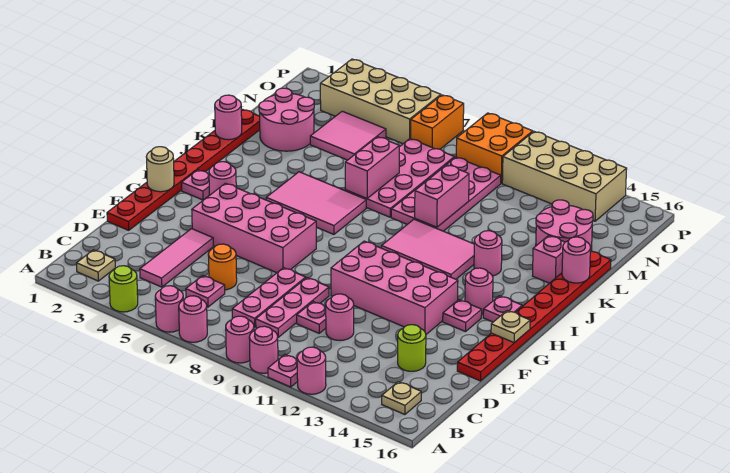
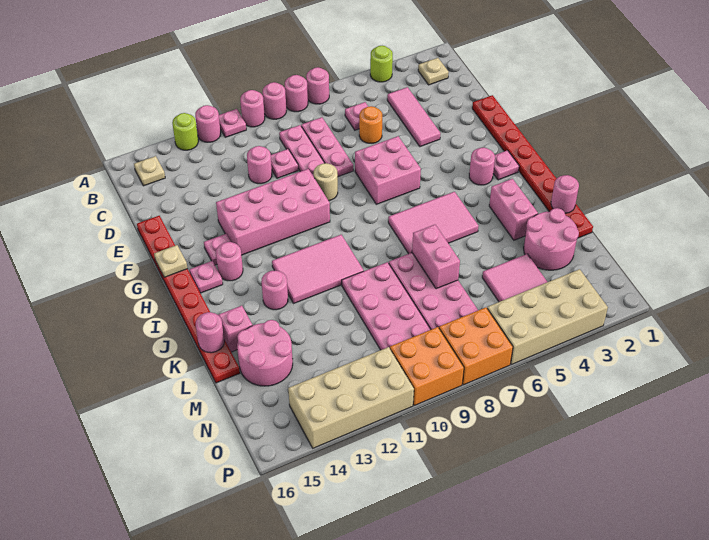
pink 1x1 round brick [155,286,183,332] -> pink 1x1 round brick moved to [285,75,308,112]
lime 1x1 round brick [398,325,426,371] -> lime 1x1 round brick moved to [172,113,198,150]
pink 2x4 brick [192,183,316,273] -> pink 2x2 brick [355,136,421,204]
tan 1x1 round brick [146,147,174,192] -> tan 1x1 round brick moved to [314,163,338,201]
pink 1x2 brick [415,165,469,227] -> pink 1x2 brick moved to [489,179,538,240]
orange 1x2 brick [411,95,464,149] -> orange 2x2 brick [439,308,513,385]

